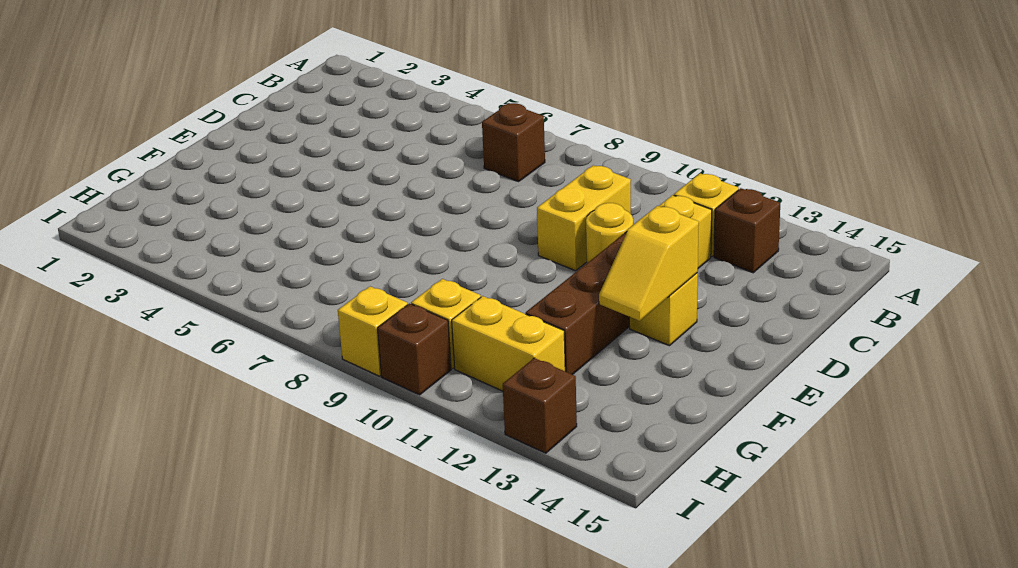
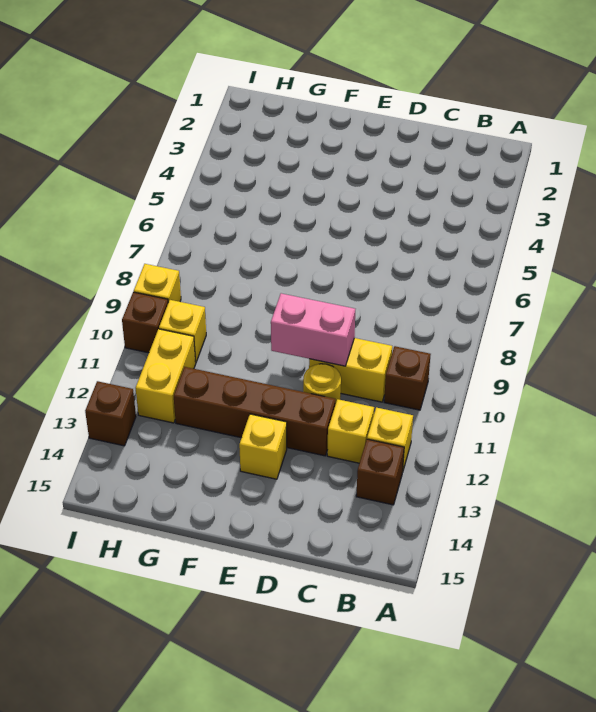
brown 1x1 brick [482,103,545,182] -> brown 1x1 brick moved to [384,346,431,410]
none -> pink 1x2 brick [271,293,355,366]
yellow 1x2 slope [599,206,699,321] -> none

